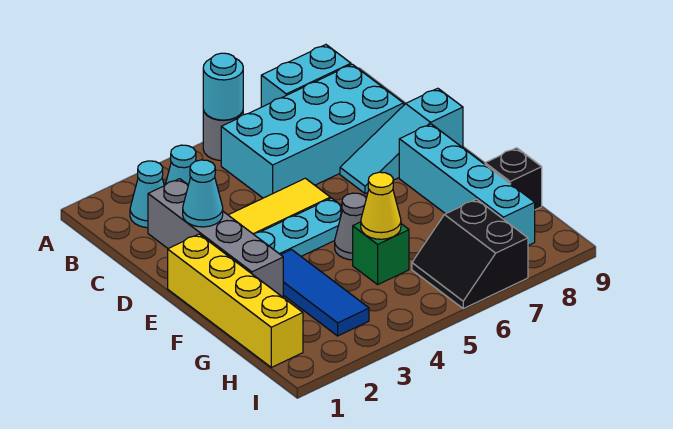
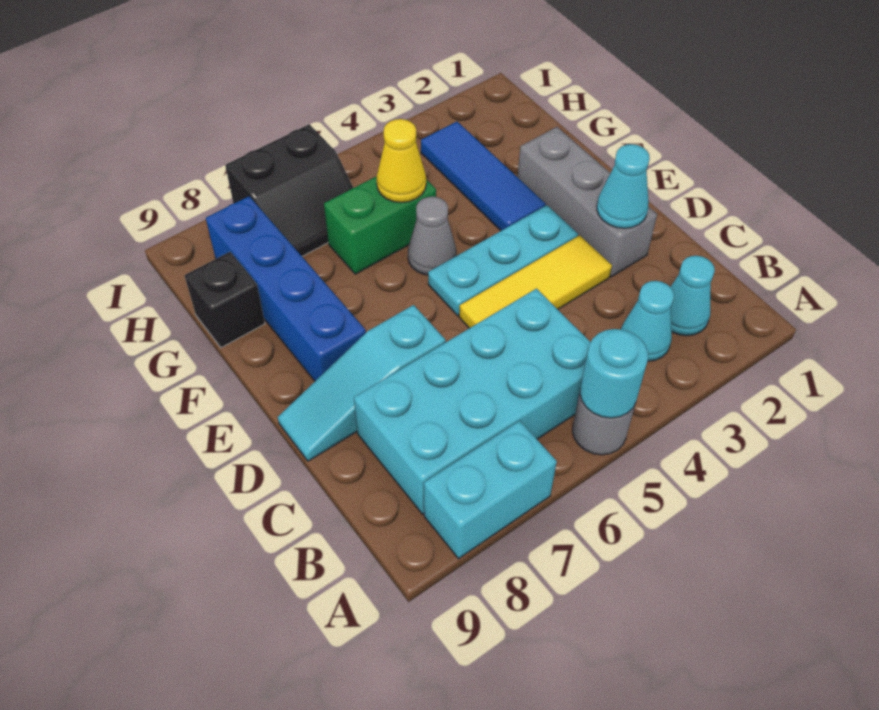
grey 1x4 brick [148,179,283,297] -> grey 1x3 brick [518,127,657,277]
cyan 1x3 slope [340,88,463,194] -> cyan 1x3 slope turned to [278,305,446,461]
yellow 1x4 brick [168,234,303,367] -> none
cyan 1x4 brick [399,124,535,245] -> blue 1x4 brick [206,196,366,381]
green 1x1 brick [353,222,409,284] -> green 1x2 brick [324,176,436,274]
black 2x2 slope [412,199,528,309] -> black 2x2 slope turned to [225,124,353,256]

